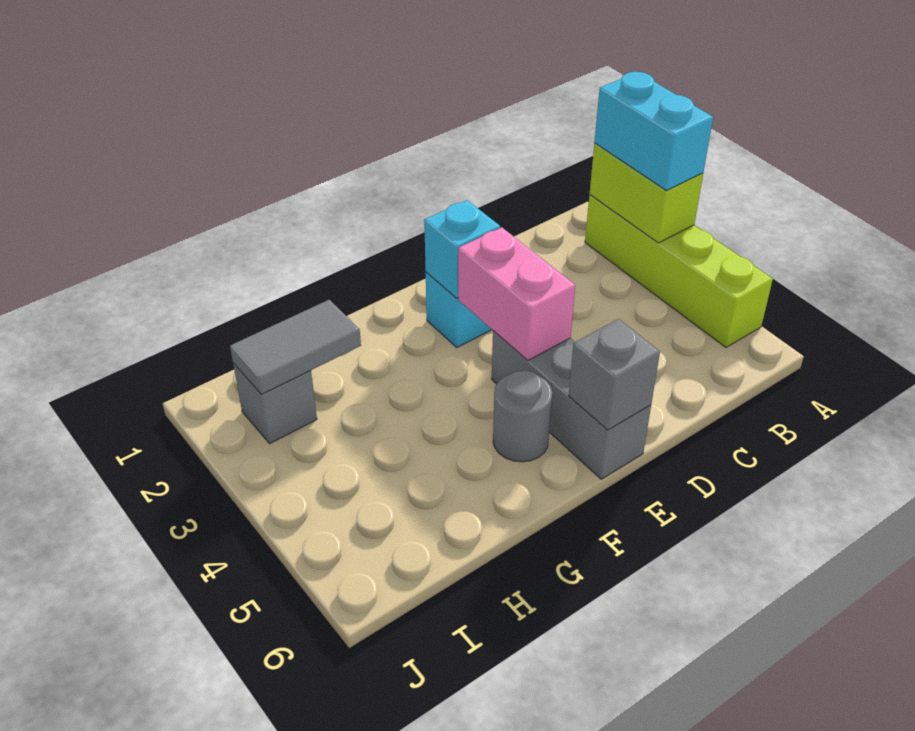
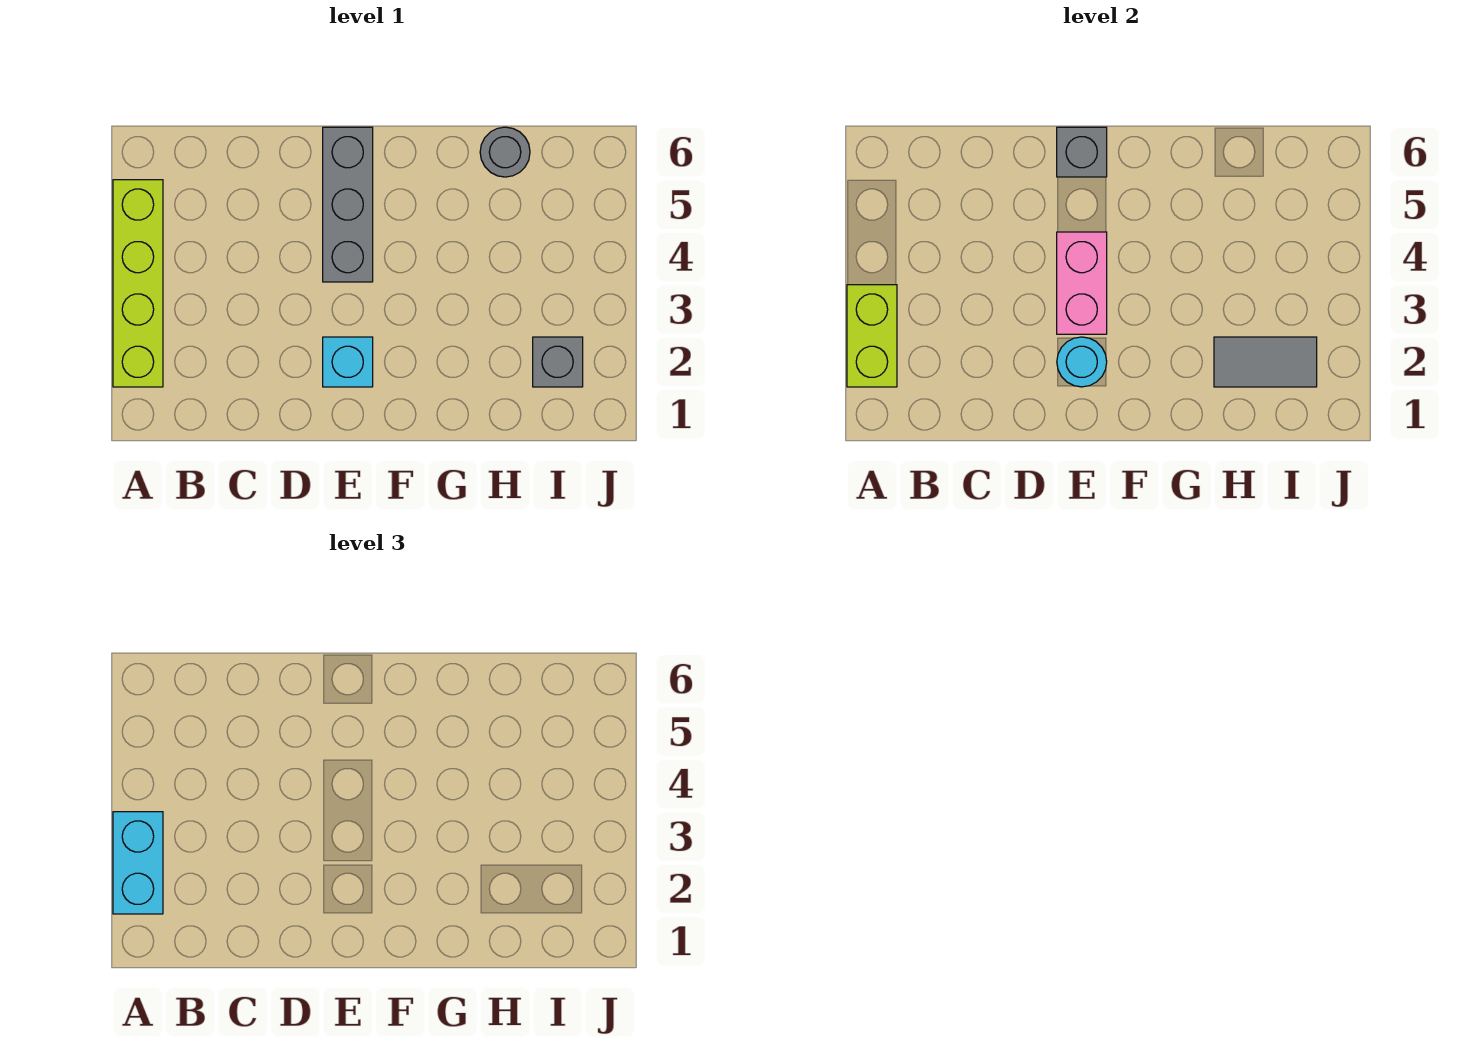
cyan 1x1 brick [424,200,500,299] -> cyan 1x1 round brick [1057,337,1107,387]
grey 1x1 round brick [493,370,552,462] -> grey 1x1 round brick moved to [480,127,530,177]

